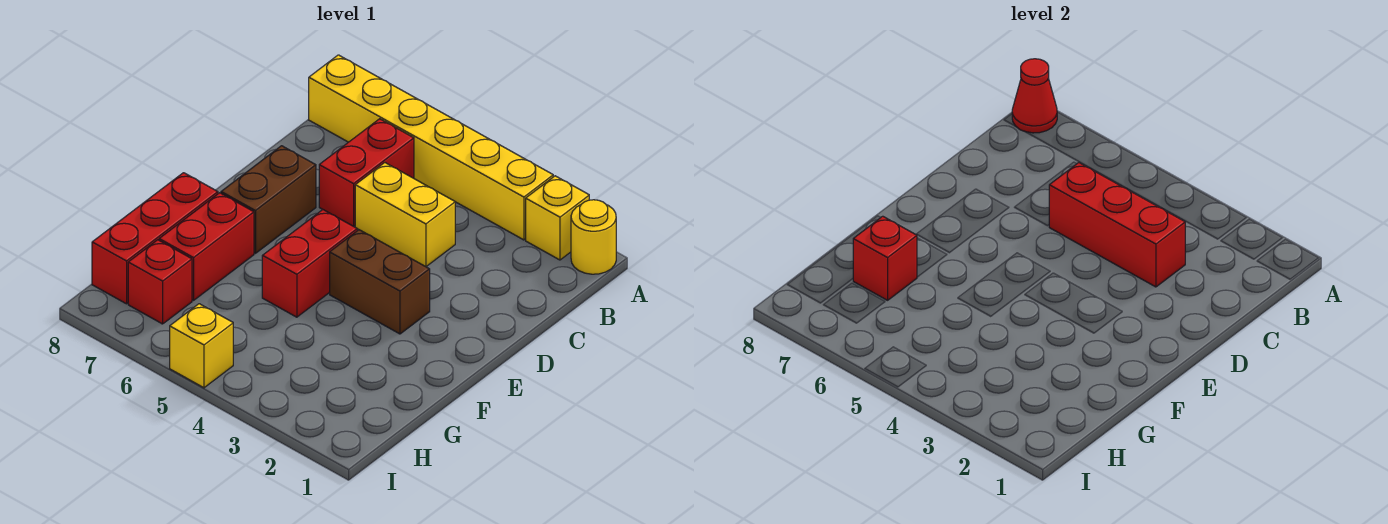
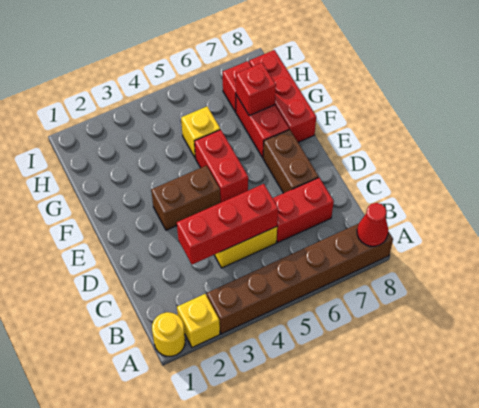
yellow 1x6 brick [309,55,553,240] -> brown 1x6 brick [207,224,393,334]
red 1x2 brick [319,119,414,226] -> red 1x2 brick turned to [273,178,334,242]
yellow 1x1 brick [170,304,233,388] -> yellow 1x1 brick moved to [181,106,220,158]

